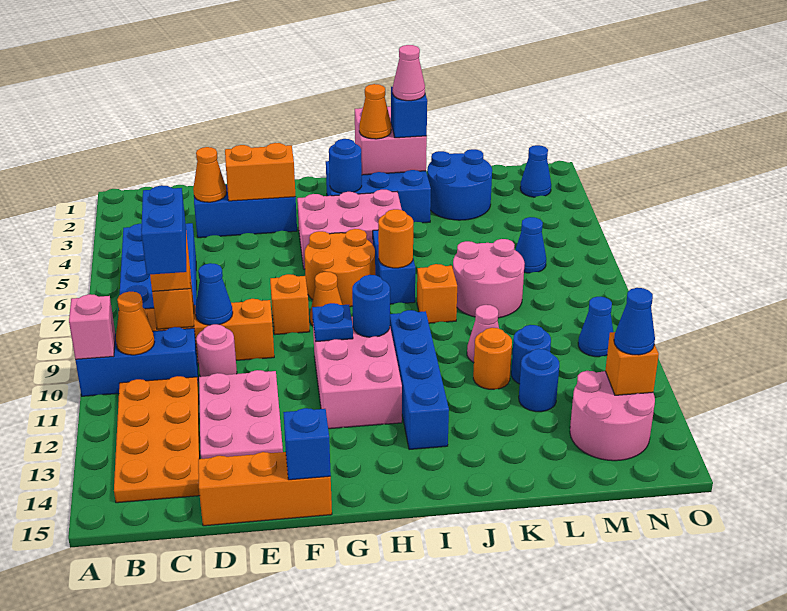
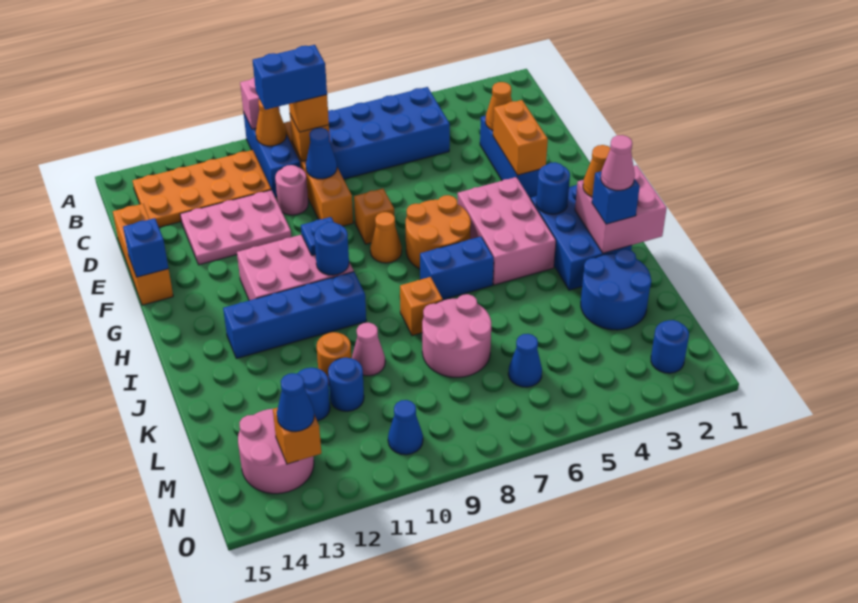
orange 1x1 round brick [378,209,413,268] -> none
blue 1x1 cone [520,145,551,197] -> blue 1x1 round brick [651,320,689,373]

